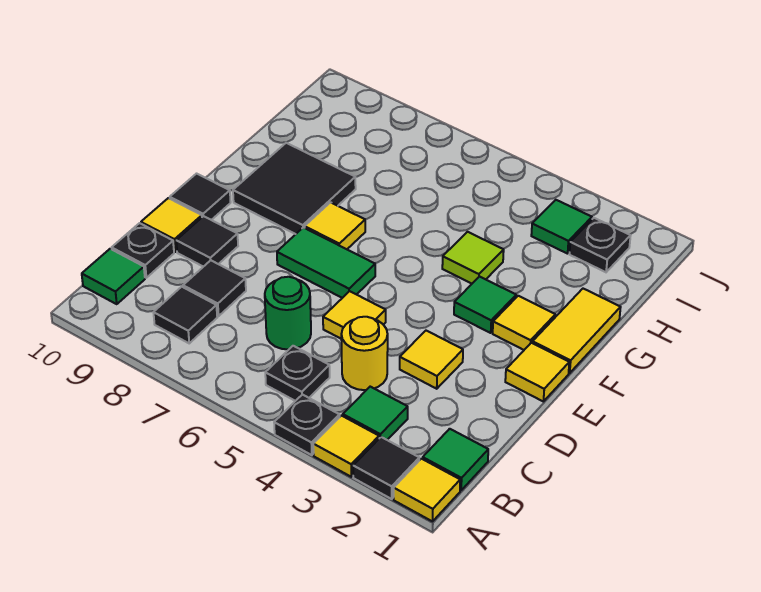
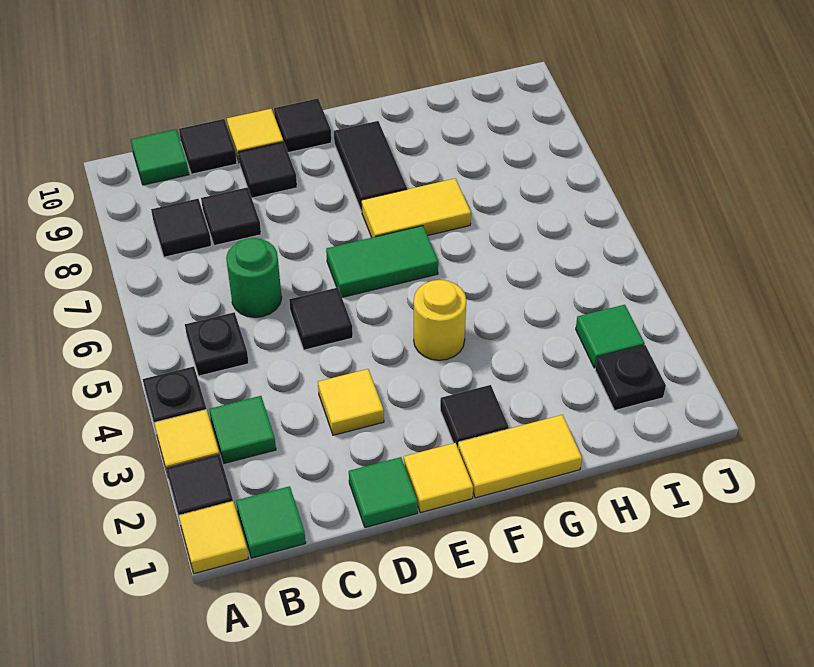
yellow 1x1 round brick [341,317,388,390] -> yellow 1x1 round brick moved to [414,280,466,360]
black 1x1 plate [112,223,174,278] -> black 1x1 tile [179,119,237,174]
yellow 1x1 tile [323,291,386,339] -> black 1x1 tile [289,288,353,350]
green 1x2 tile [277,227,375,298] -> green 1x2 tile turned to [326,226,438,297]
yellow 1x1 tile [493,296,555,350] -> black 1x1 tile [440,385,509,447]
green 1x1 tile [454,277,516,333] -> green 1x1 tile moved to [349,457,418,528]
yellow 1x1 tile [305,202,365,249] -> yellow 1x2 tile [362,178,471,237]
black 2x2 tile [233,143,356,234] -> black 1x2 tile [334,121,407,211]
lime 1x1 tile [442,232,504,284] -> none

